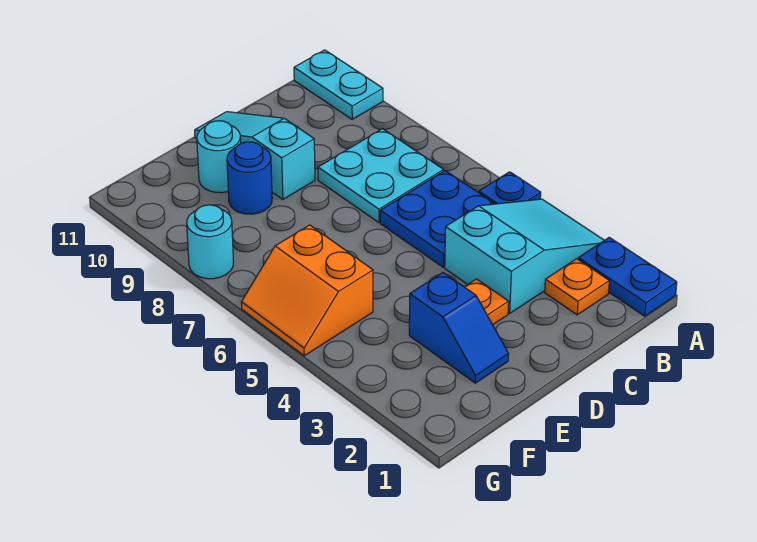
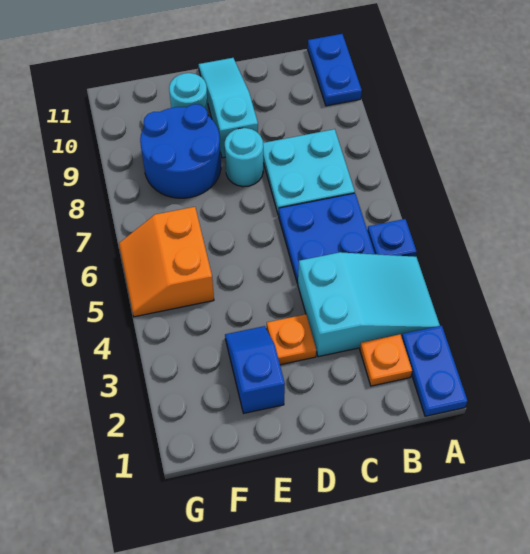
cyan 1x2 plate [294,50,383,119] -> blue 1x2 plate [308,34,362,106]
blue 1x2 slope [409,273,509,383] -> blue 1x2 slope turned to [225,326,285,413]
blue 1x1 round brick [227,142,272,214] -> blue 2x2 round brick [140,104,221,198]
cyan 1x1 round brick [187,205,234,279] -> cyan 1x1 round brick moved to [225,128,263,187]

